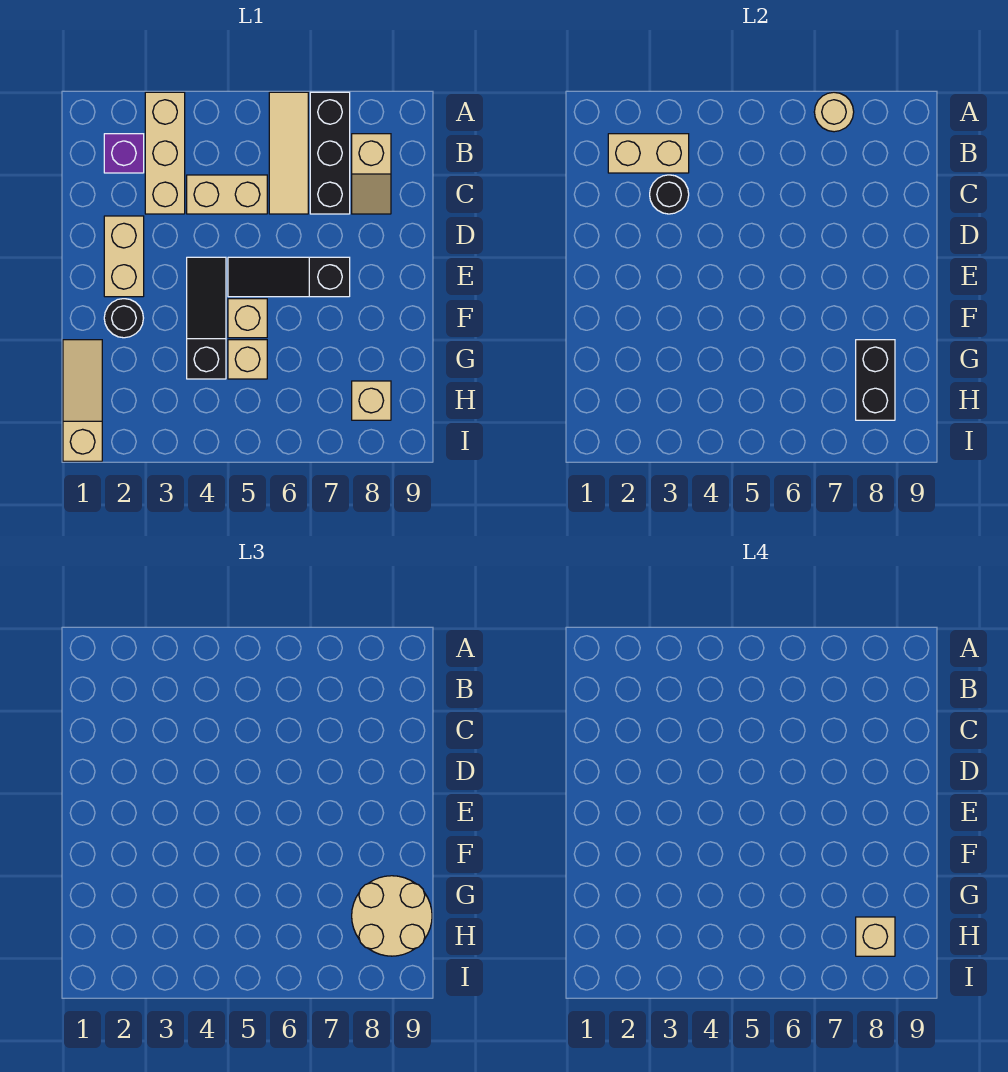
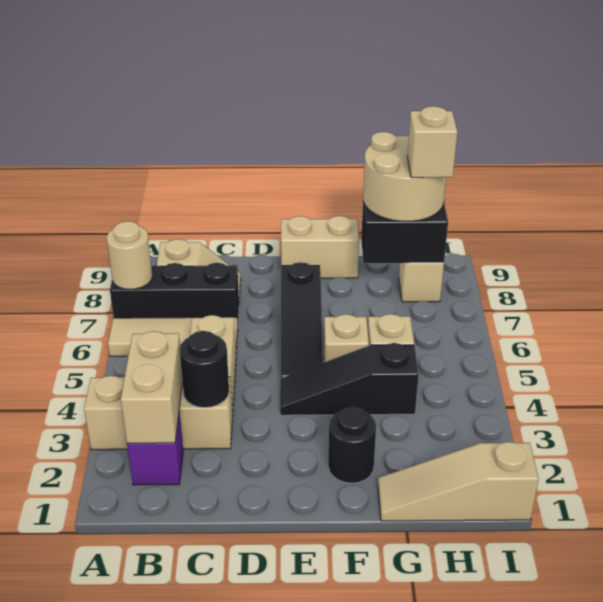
tan 1x2 brick [104,216,144,297] -> tan 1x2 brick moved to [281,216,359,278]

